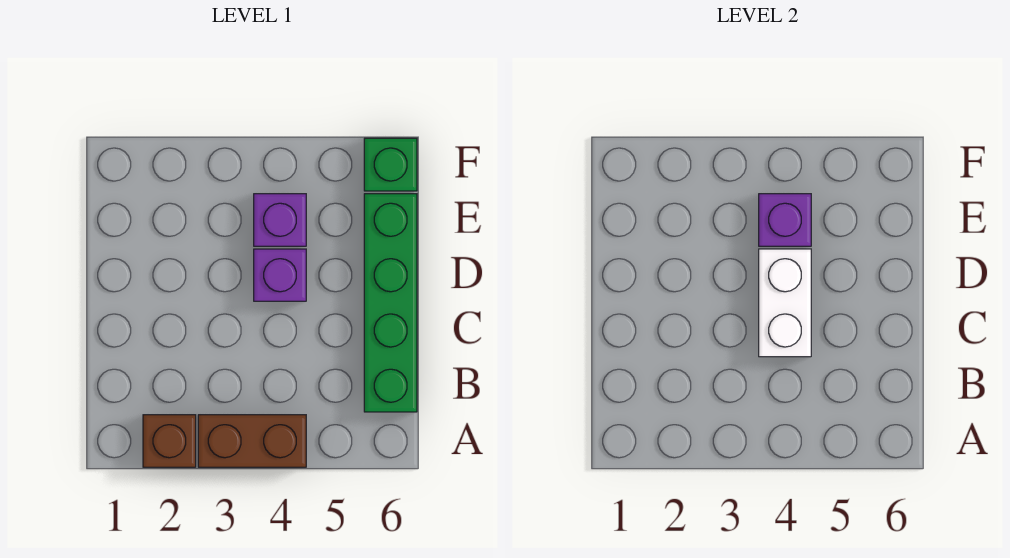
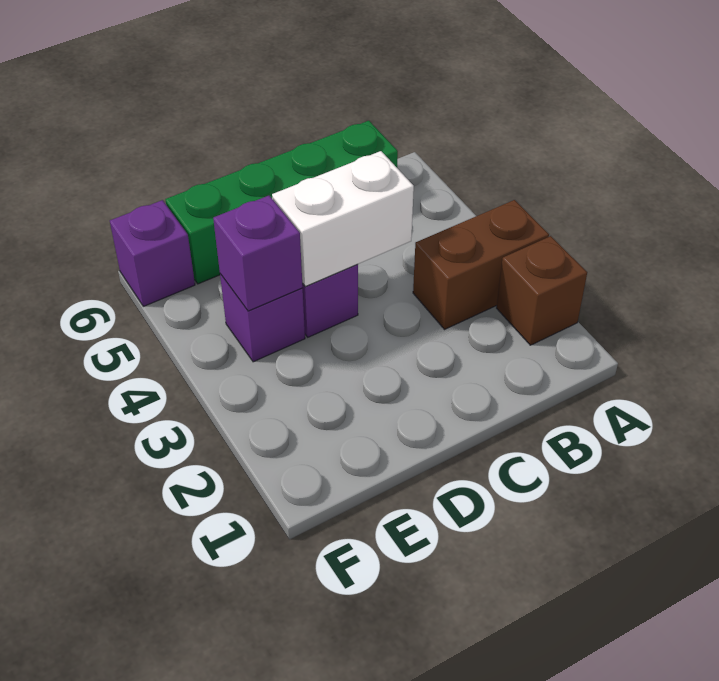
brown 1x2 brick [198,415,306,467] -> brown 1x2 brick turned to [413,200,549,329]
green 1x1 brick [364,138,417,191] -> purple 1x1 brick [110,200,195,306]

